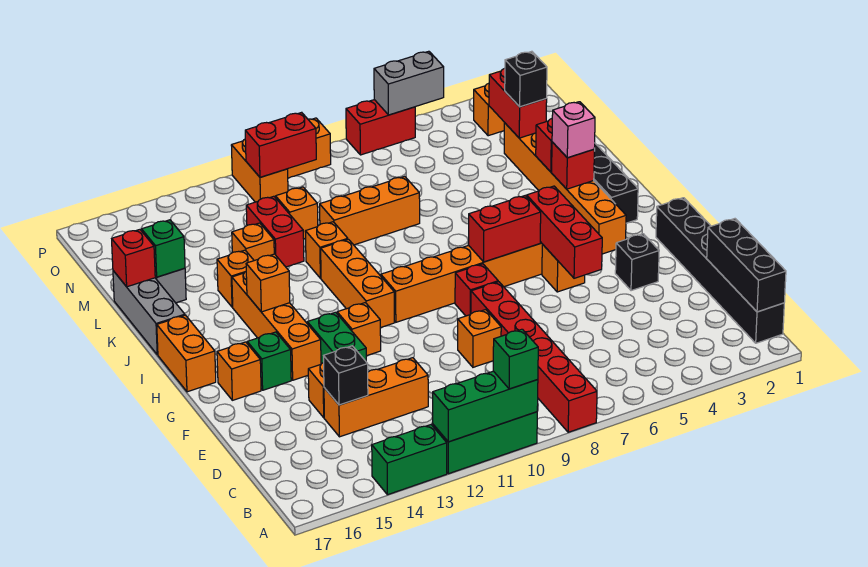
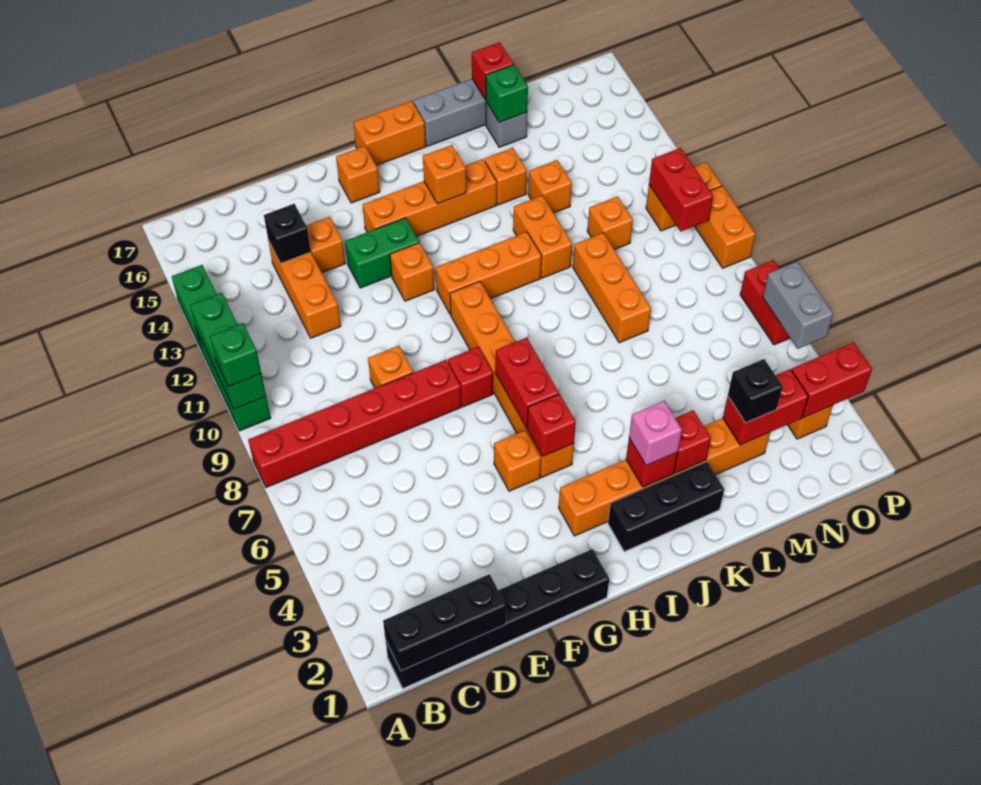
black 1x1 brick [615,234,659,291] -> none
red 1x3 brick [527,186,602,278] -> red 1x1 brick [527,394,576,456]
green 1x1 brick [247,332,291,390] -> none
orange 1x1 brick [305,222,348,278] -> orange 1x2 brick [513,196,572,278]
red 1x2 brick [246,196,304,267] -> red 1x2 brick moved to [792,342,872,418]

